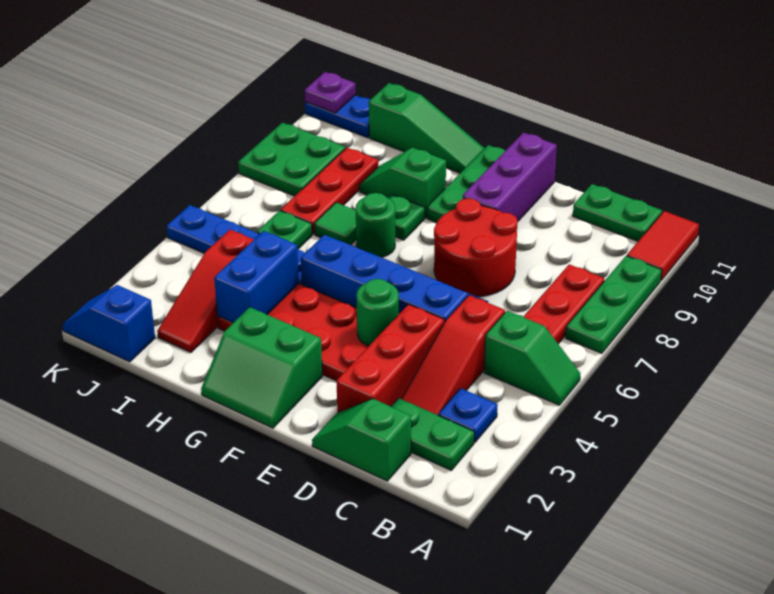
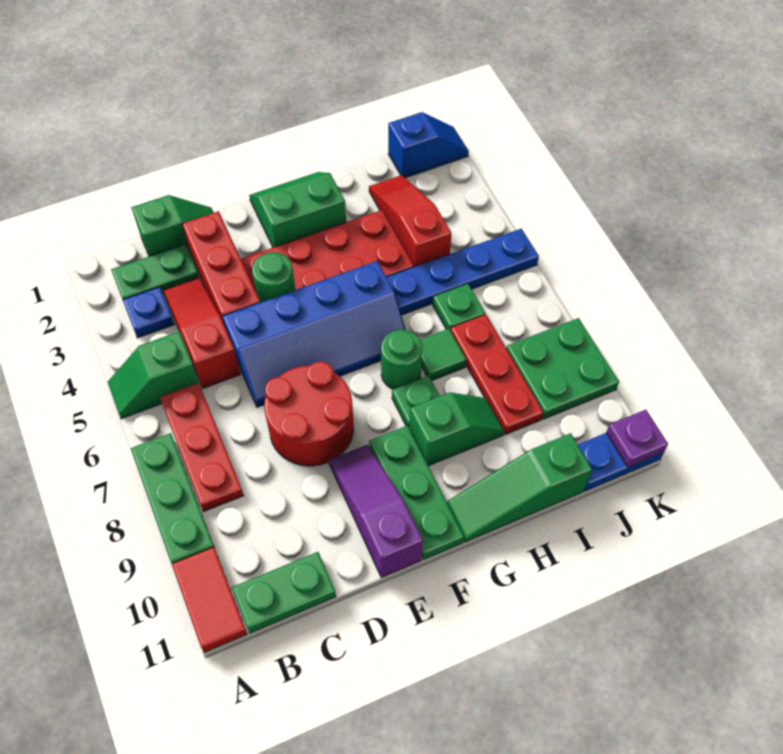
purple 1x3 brick [463,133,557,221] -> purple 1x3 slope [329,445,423,578]
blue 1x2 brick [214,231,299,323] -> none

